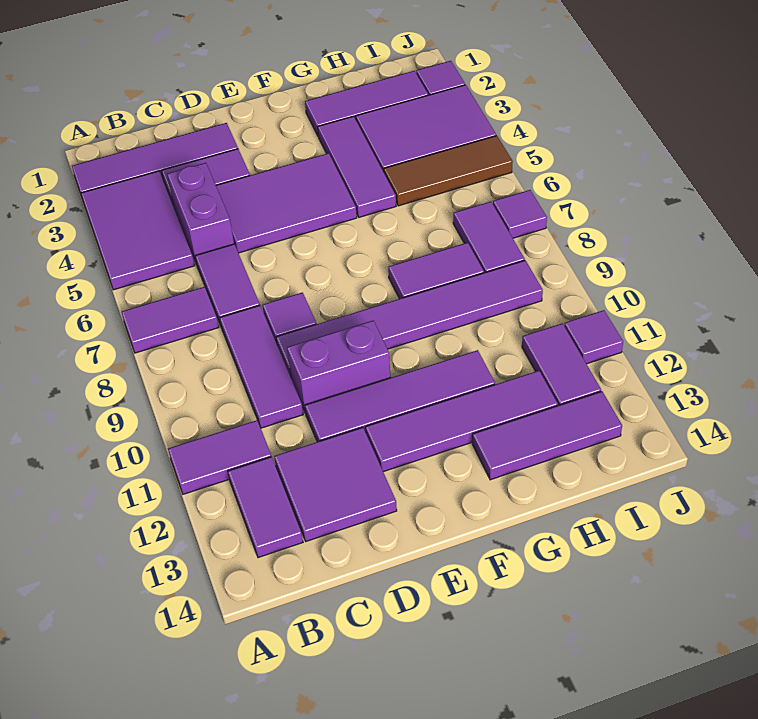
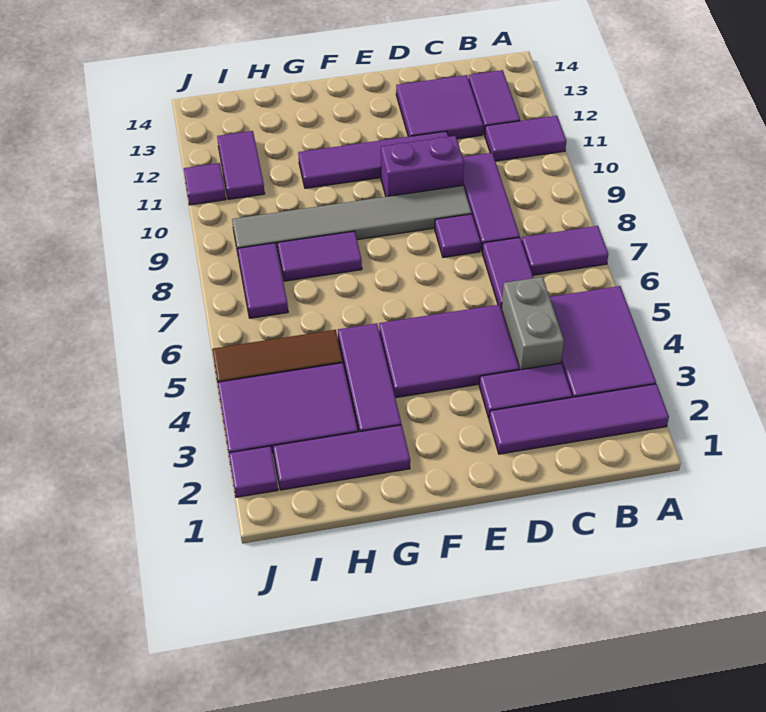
purple 1x2 brick [167,163,234,264] -> grey 1x2 brick [501,277,564,370]
purple 1x6 tile [276,260,543,377] -> grey 1x6 tile [232,186,472,252]
purple 1x4 tile [365,371,558,472] -> none
purple 1x3 tile [472,391,622,480] -> none
purple 1x1 tile [493,190,547,238] -> none

